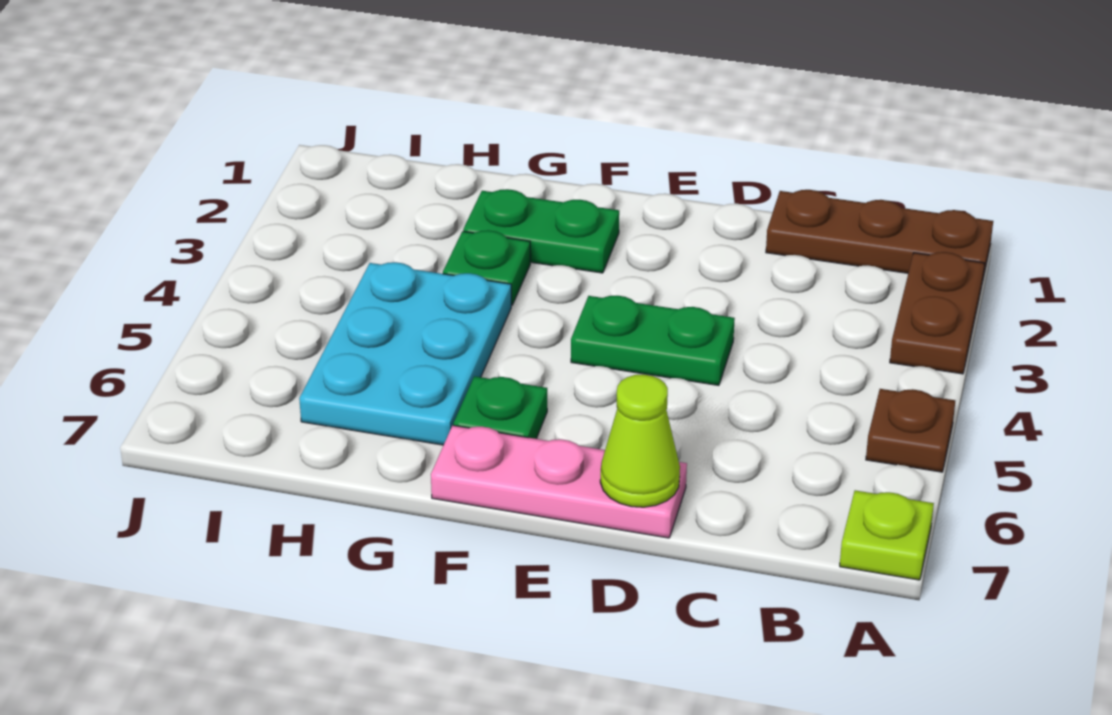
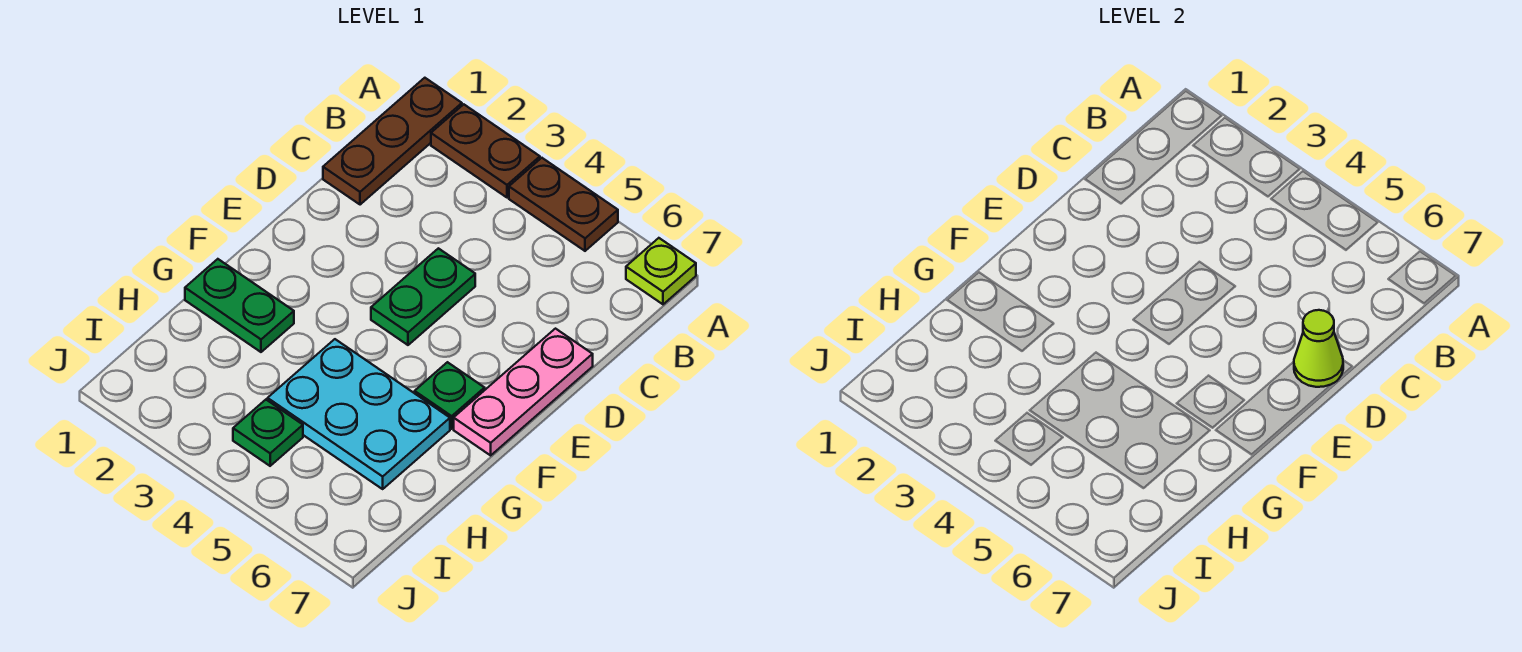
brown 1x1 plate [866,389,955,472] -> brown 1x2 plate [509,158,618,251]
green 1x2 plate [463,189,619,273] -> green 1x2 plate turned to [185,259,294,352]
green 1x1 plate [443,230,530,305] -> green 1x1 plate moved to [233,400,303,466]

